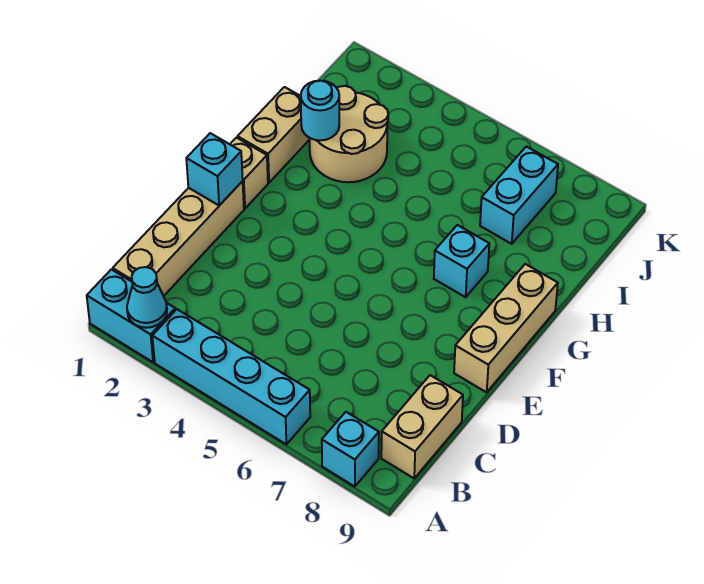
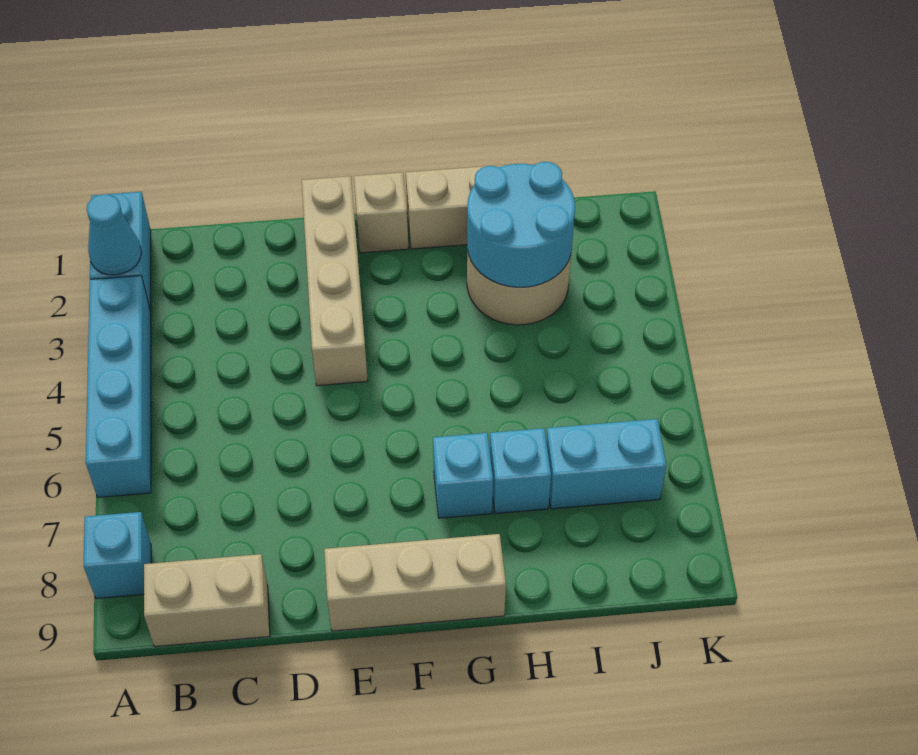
tan 1x4 brick [113,181,244,296] -> tan 1x4 brick turned to [302,176,368,386]
cyan 1x1 brick [186,133,243,205] -> cyan 1x1 brick moved to [490,428,551,513]
cyan 1x1 round brick [301,81,339,140] -> cyan 2x2 round brick [467,162,575,287]

